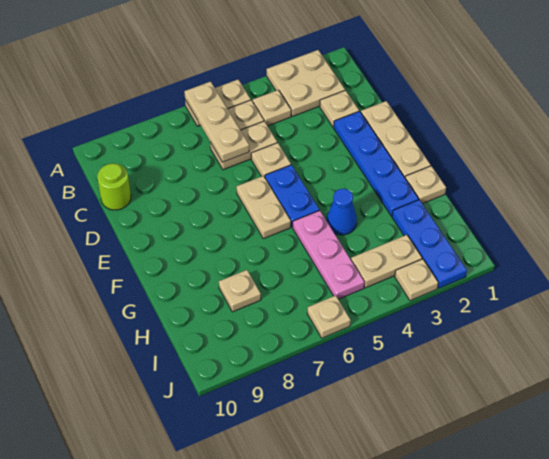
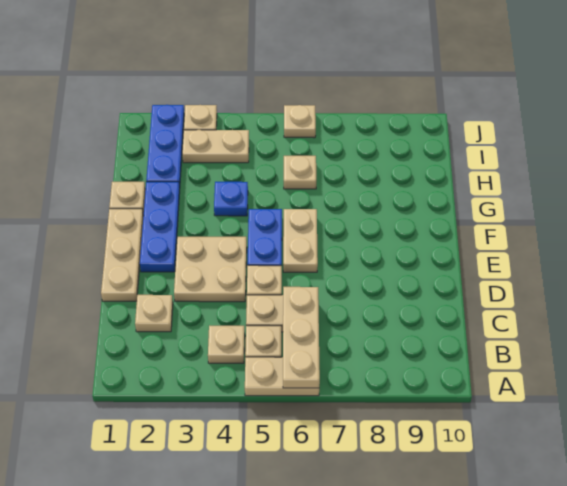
tan 2x2 plate [267,50,345,116] -> tan 2x2 plate moved to [174,237,247,302]
lime 1x1 round brick [97,163,131,210] -> none
blue 1x4 plate [334,111,419,216] -> blue 1x3 plate [140,182,180,272]
blue 1x1 cone [326,189,357,235] -> blue 1x1 plate [214,182,248,216]
pink 1x3 plate [293,210,364,299] -> none
tan 1x1 plate [219,270,261,312] -> tan 1x1 plate moved to [284,156,316,189]

